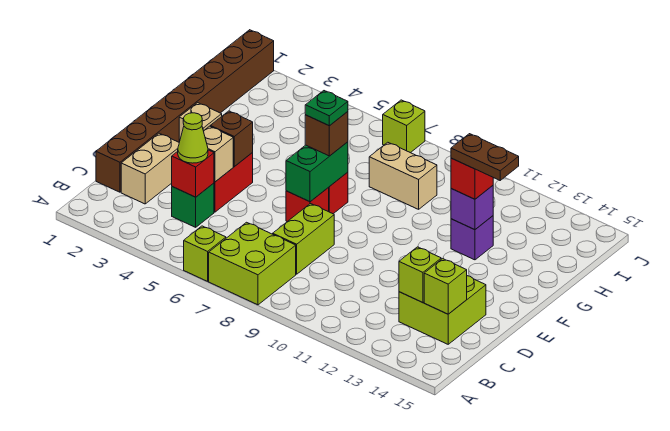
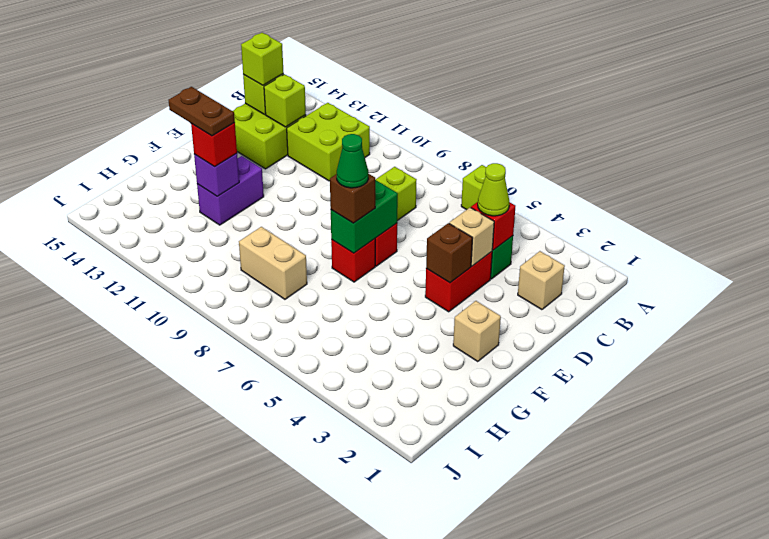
lime 2x2 brick [209,222,296,305] -> lime 2x2 brick moved to [287,103,370,181]
brown 1x8 brick [96,30,274,192] -> none
tan 1x2 brick [121,133,179,204] -> tan 1x1 brick [518,251,565,310]
green 1x1 plate [305,91,348,126] -> green 1x1 cone [337,134,368,188]
purple 1x1 brick [451,216,493,260] -> purple 1x2 brick [197,156,264,225]
lime 1x1 brick [383,100,425,153] -> lime 1x1 brick moved to [241,33,284,85]

